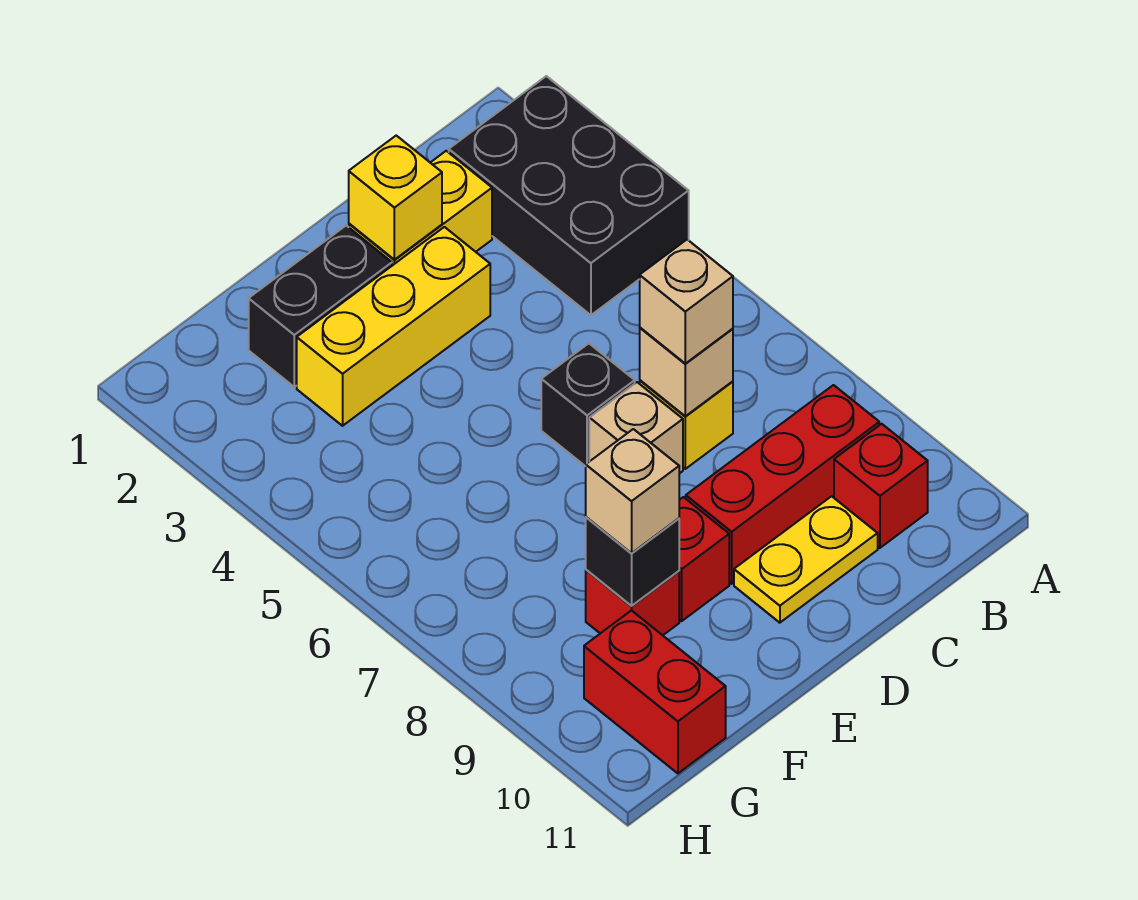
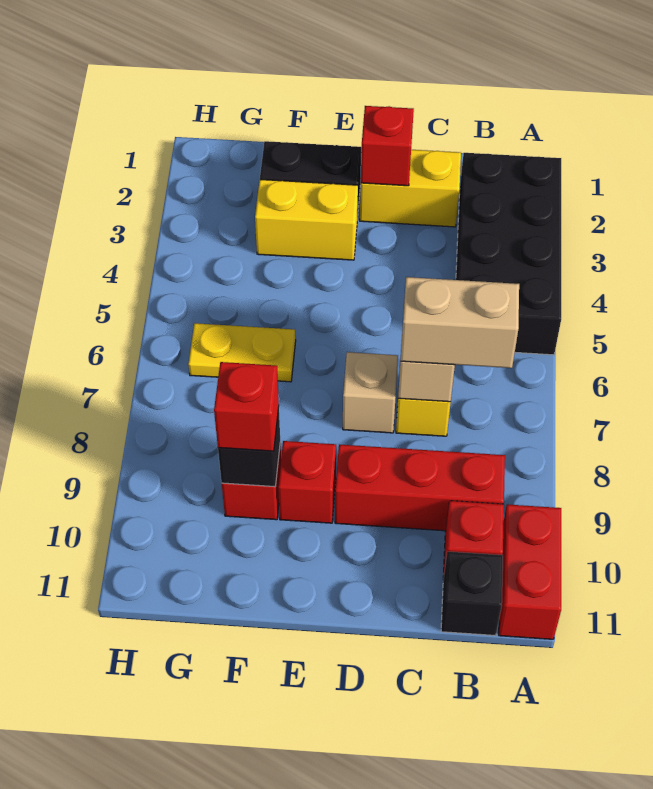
black 2x3 brick [449,76,689,315] -> black 2x4 brick [456,153,561,355]
tan 1x1 brick [640,240,733,364] -> tan 1x2 brick [400,277,519,368]
yellow 1x2 plate [734,496,878,623] -> yellow 1x2 plate moved to [188,323,296,382]
yellow 1x1 brick [349,136,442,260] -> red 1x1 brick [361,106,414,186]
yellow 1x3 brick [297,227,490,426] -> yellow 1x2 brick [255,179,358,260]
black 1x1 brick [541,343,635,466] -> black 1x1 brick moved to [441,551,503,636]
tan 1x1 brick [586,429,679,553] -> red 1x1 brick [214,362,279,451]
red 1x2 brick [584,610,726,773] -> red 1x2 brick moved to [499,504,561,639]

